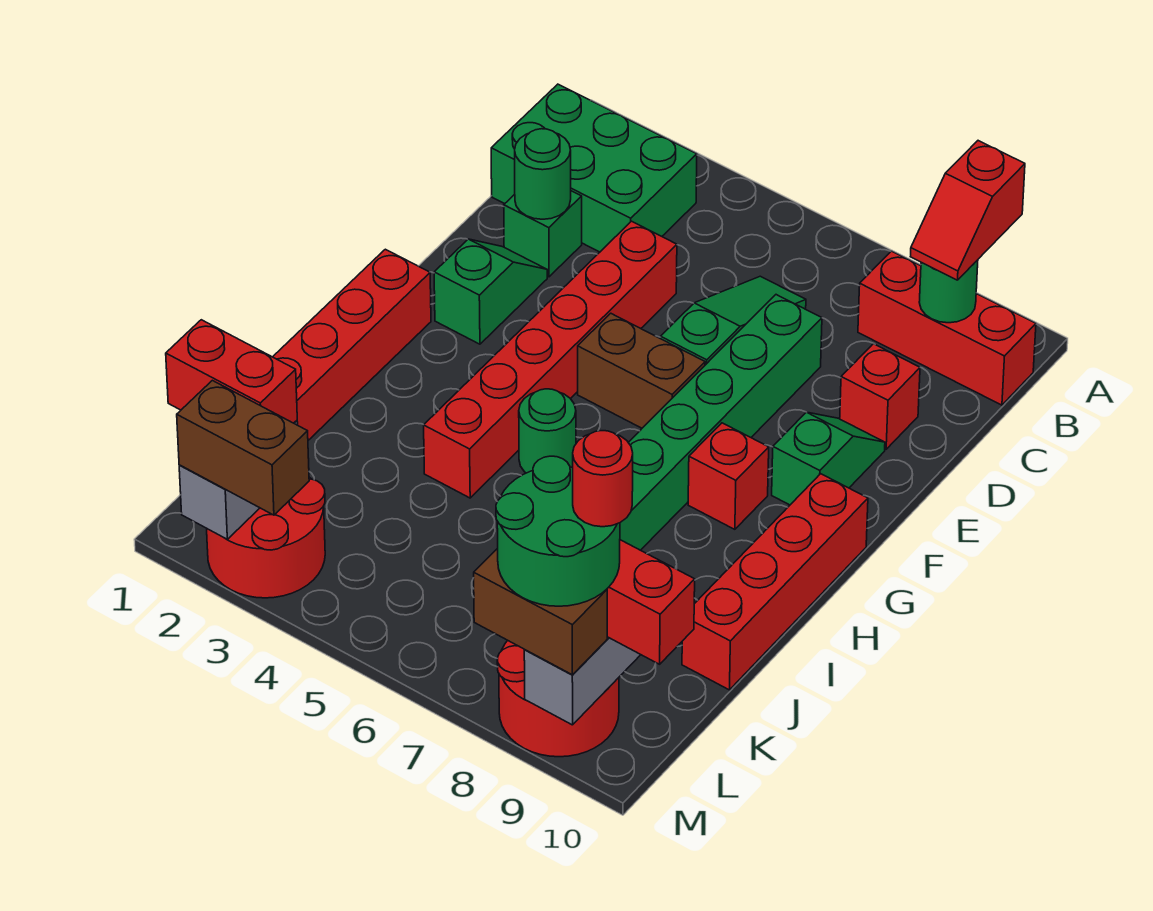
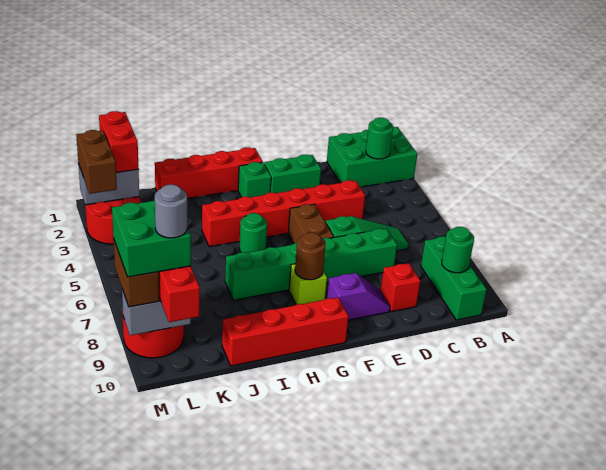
red 1x2 slope [910,141,1025,280] -> none
green 2x3 brick [491,84,697,252] -> green 2x3 brick turned to [327,127,417,187]
red 1x3 brick [858,251,1036,405] -> green 1x3 brick [421,237,487,320]
green 1x1 brick [504,191,582,277] -> green 1x1 brick moved to [238,162,271,197]
green 1x1 round brick [515,129,571,219] -> green 1x1 round brick moved to [366,118,393,159]
green 1x2 slope [434,239,547,344] -> green 1x2 brick [264,155,321,193]
green 1x2 slope [772,412,885,505] -> purple 1x2 slope [327,273,390,320]
red 1x1 brick [688,423,769,529] -> lime 1x1 brick [289,264,327,305]
none -> brown 1x1 round brick [295,233,326,280]
green 2x2 round brick [496,456,620,606] -> green 2x2 brick [112,201,191,277]
red 1x1 round brick [573,431,633,527] -> grey 1x1 round brick [155,185,187,238]

